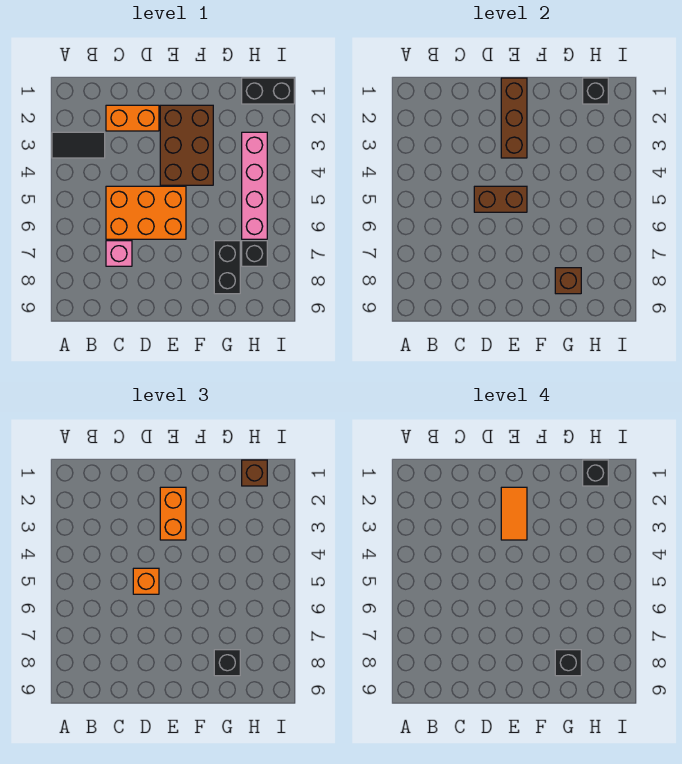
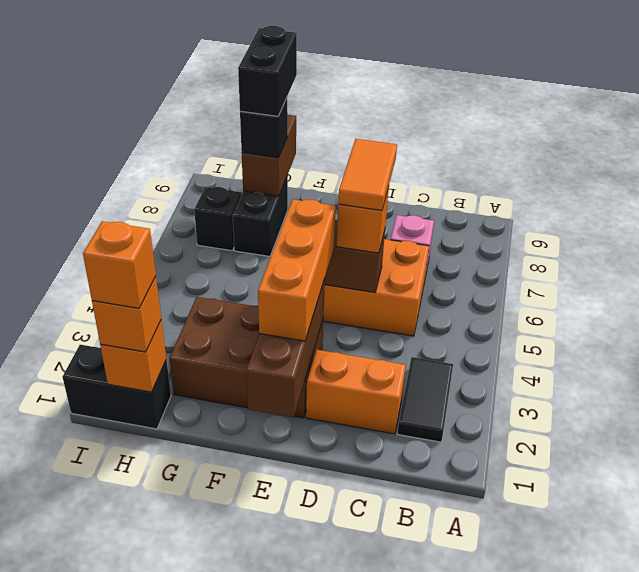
black 1x2 tile [52,132,105,158] -> black 1x2 tile turned to [397,357,453,442]
brown 2x3 brick [160,105,213,185] -> brown 2x3 brick turned to [169,297,323,418]
orange 1x2 brick [160,487,186,540] -> orange 1x3 brick [258,199,336,341]
orange 1x2 tile [501,487,527,540] -> orange 1x2 tile moved to [338,139,397,211]
brown 1x1 brick [555,268,581,294] -> brown 1x2 brick [242,115,296,196]
black 1x1 brick [555,650,581,676] -> black 1x2 brick [238,26,297,116]
black 1x1 brick [583,78,608,104] -> orange 1x1 brick [100,320,166,392]
brown 1x1 brick [242,460,267,486] -> orange 1x1 brick [92,277,161,352]
black 1x1 brick [583,460,608,486] -> orange 1x1 brick [83,221,156,308]
pink 1x4 brick [242,132,267,239] -> none

